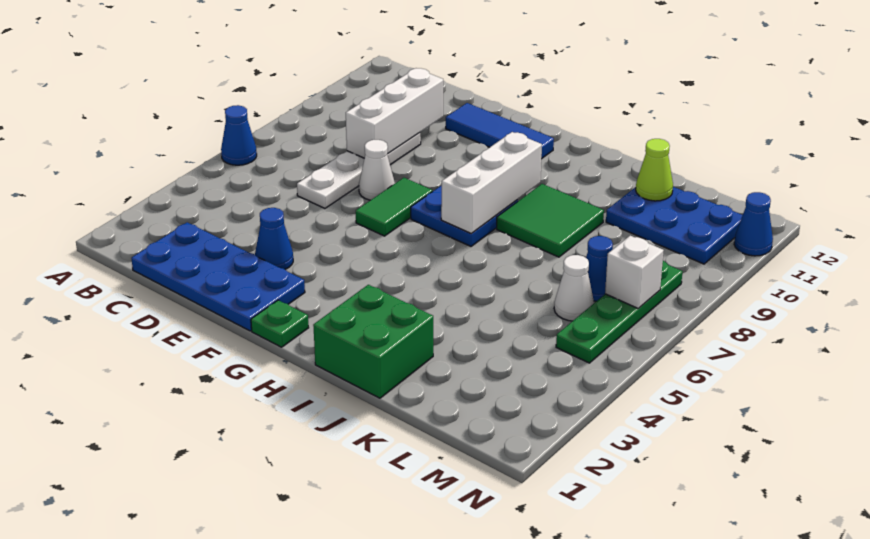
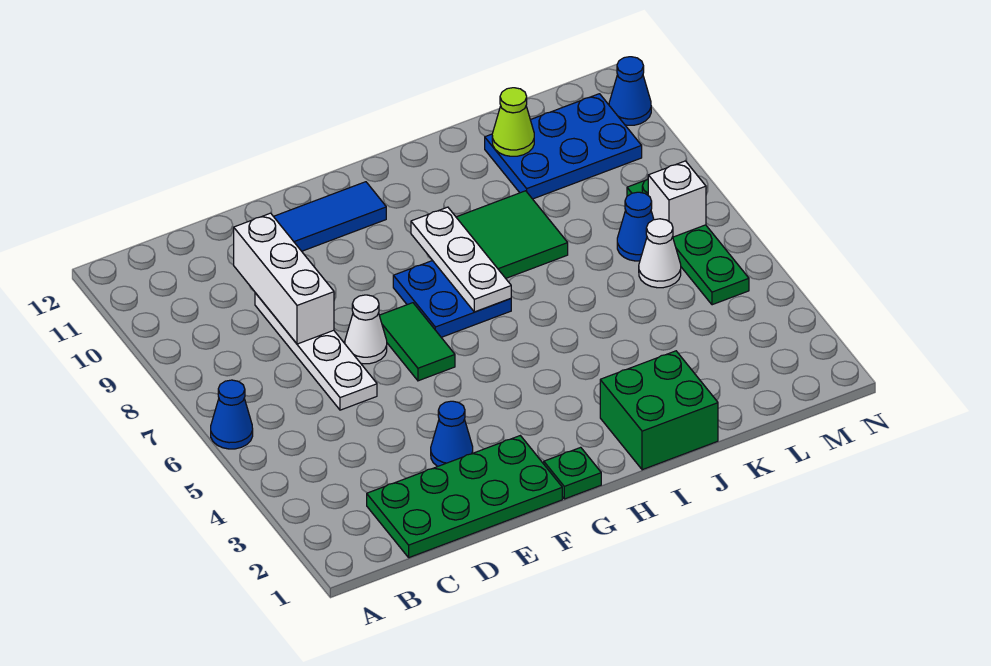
blue 2x4 plate [131,222,305,331] -> green 2x4 plate [367,436,562,558]
white 1x3 brick [441,132,542,234] -> white 1x3 plate [411,207,511,312]

